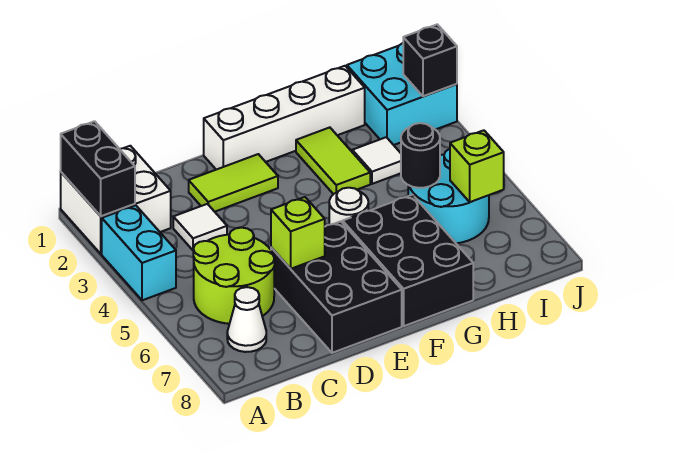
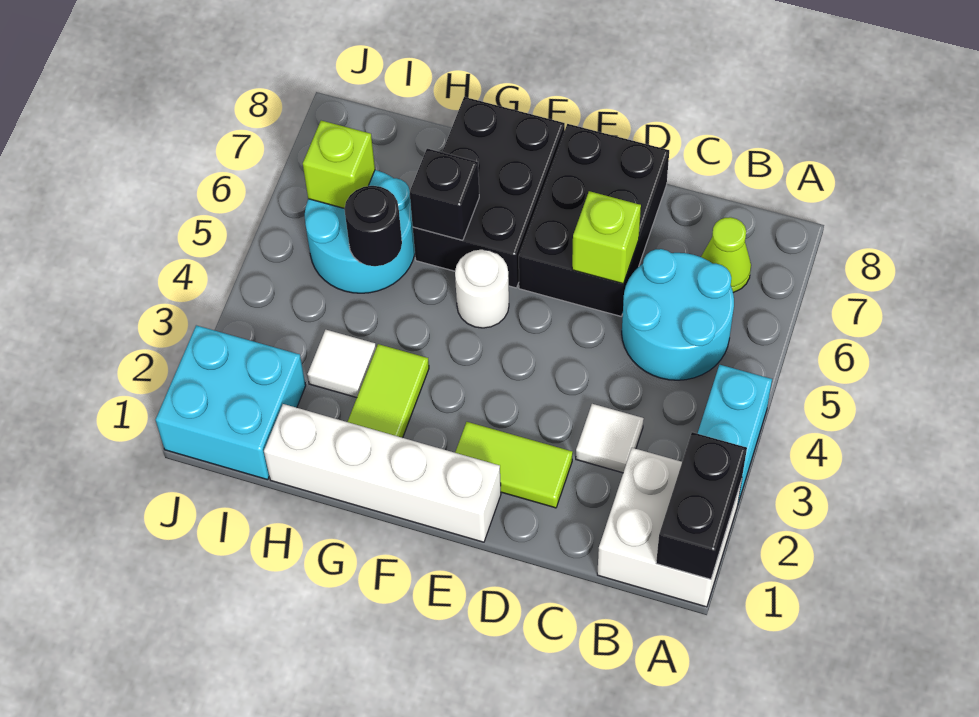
lime 2x2 round brick [193,228,275,324] -> cyan 2x2 round brick [622,249,734,380]
white 1x1 cone [227,287,266,352] -> lime 1x1 cone [701,217,751,293]
black 1x1 brick [403,24,457,96] -> black 1x1 brick moved to [410,149,479,240]

